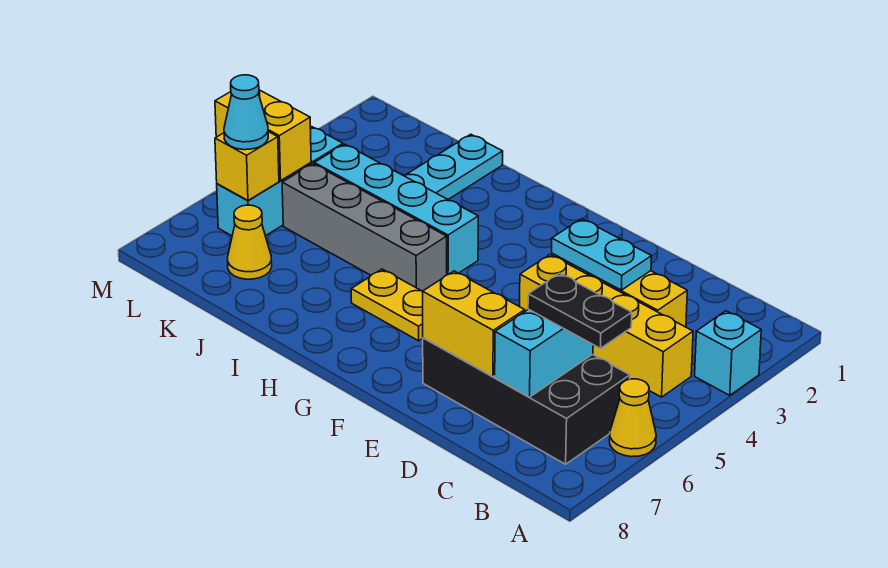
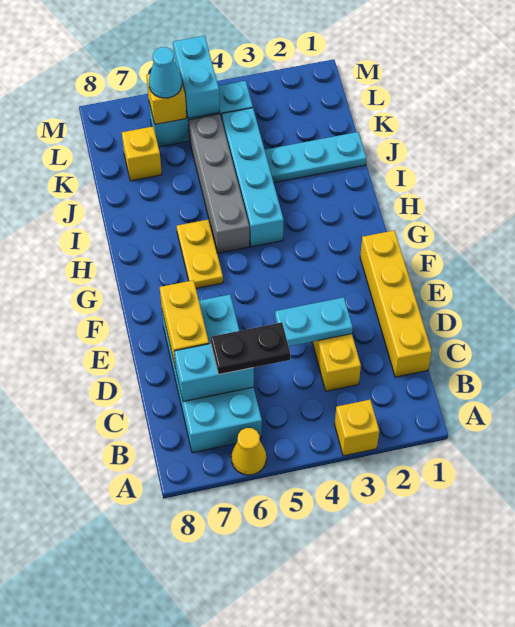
cyan 1x1 brick [695,311,761,395] -> yellow 1x1 brick [335,400,379,456]
yellow 1x4 brick [520,255,693,397] -> yellow 1x4 brick moved to [360,230,432,377]
black 2x4 brick [423,338,630,464] -> cyan 2x4 brick [162,295,262,453]
black 1x2 plate [528,273,632,348] -> black 1x2 plate turned to [211,322,290,374]
cyan 1x2 plate [552,219,652,290] -> cyan 1x2 plate turned to [275,297,353,346]
yellow 1x1 cone [228,205,272,279] -> yellow 1x1 brick [122,127,162,181]
yellow 1x2 brick [215,90,311,181] -> cyan 1x2 brick [173,36,220,118]

